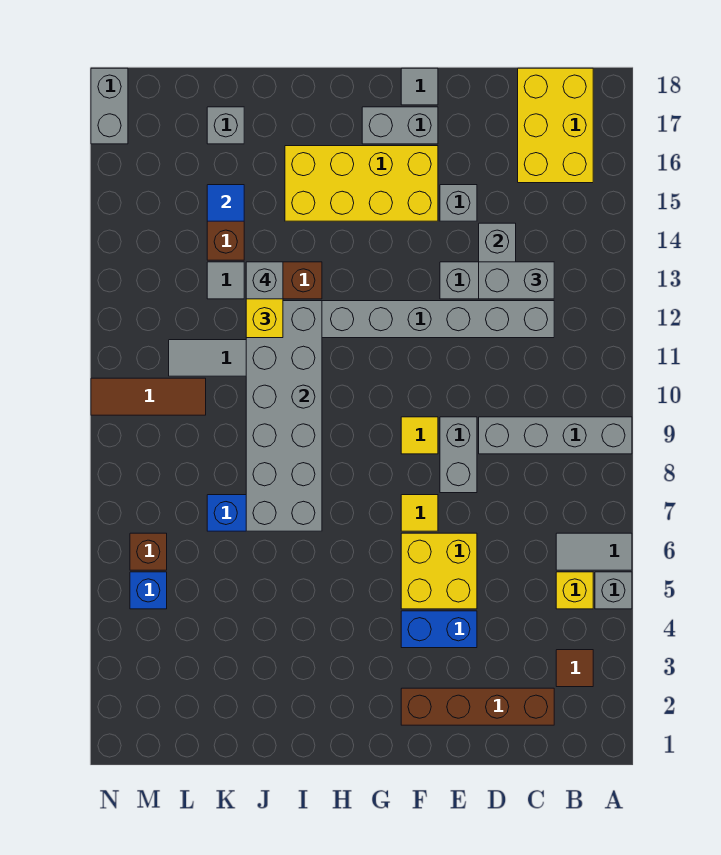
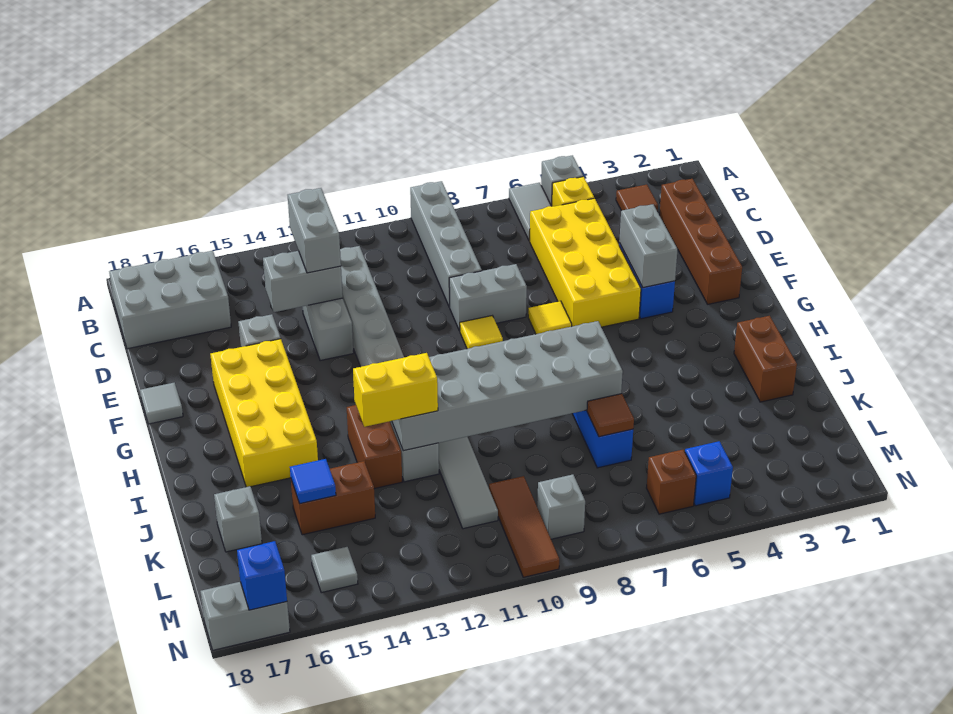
yellow 2x3 brick [518,68,593,183] -> grey 2x3 brick [109,251,231,349]
yellow 2x2 brick [401,533,477,609] -> yellow 2x4 brick [530,198,641,327]
grey 1x2 brick [362,107,438,144] -> grey 1x2 brick moved to [619,204,678,288]
none -> brown 1x2 brick [734,316,797,402]
grey 1x1 brick [246,262,283,299] -> grey 1x1 brick moved to [537,474,585,539]
none -> brown 1x1 tile [587,394,634,437]
grey 1x1 tile [207,262,244,299] -> grey 1x1 tile moved to [311,547,358,593]
none -> blue 1x1 brick [237,541,287,610]

